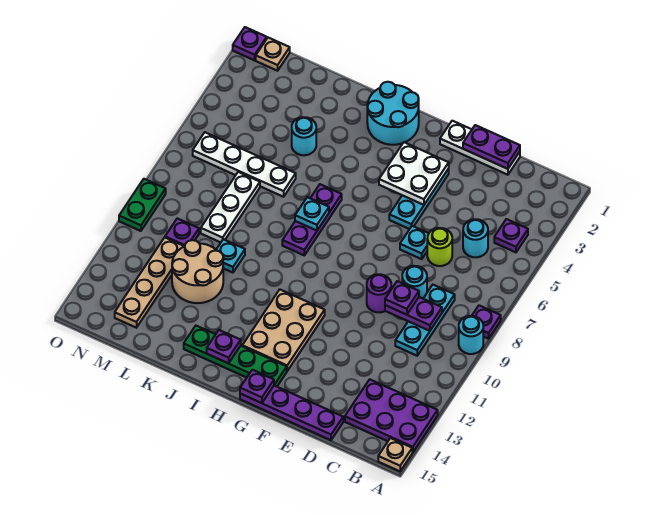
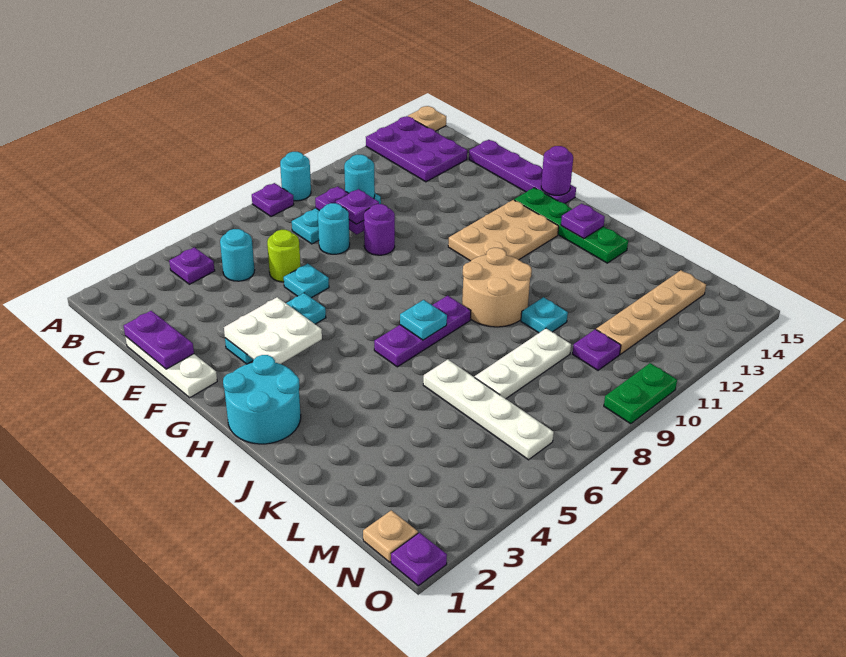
purple 1x1 plate [240,370,274,403] -> purple 1x1 round brick [541,146,573,195]
cyan 1x1 round brick [292,117,316,155] -> cyan 1x1 round brick moved to [344,155,375,198]
tan 2x2 round brick [172,240,223,303] -> tan 2x2 round brick moved to [462,248,532,327]

